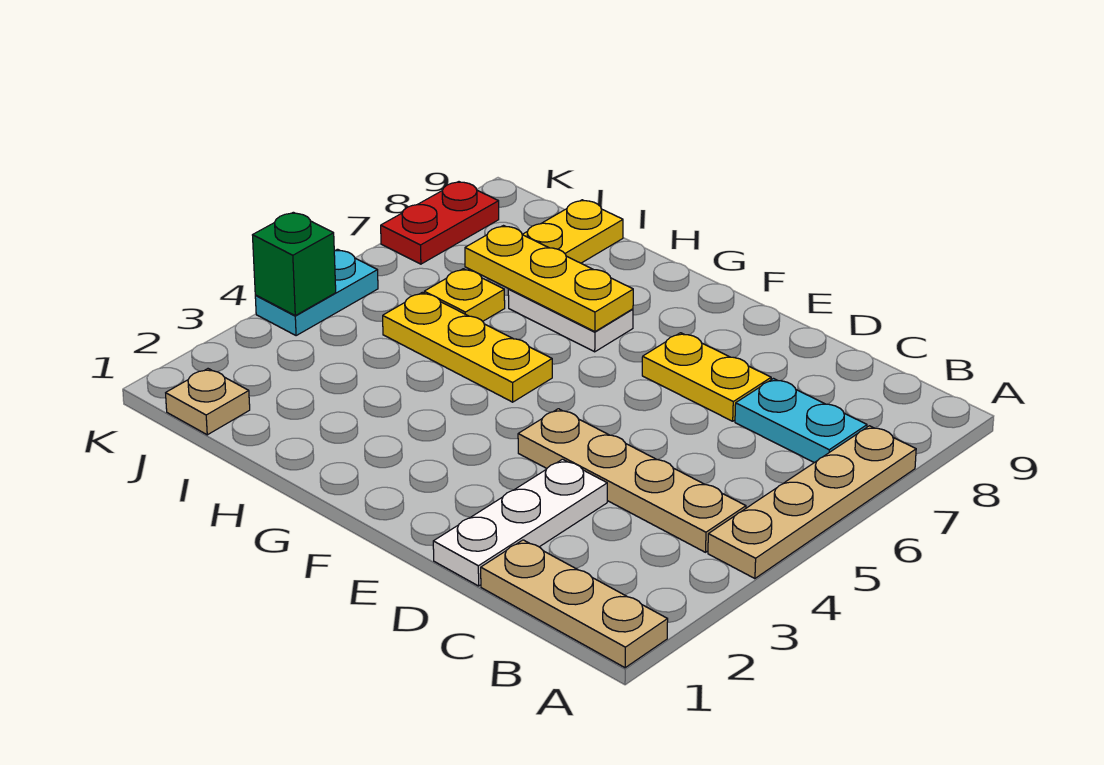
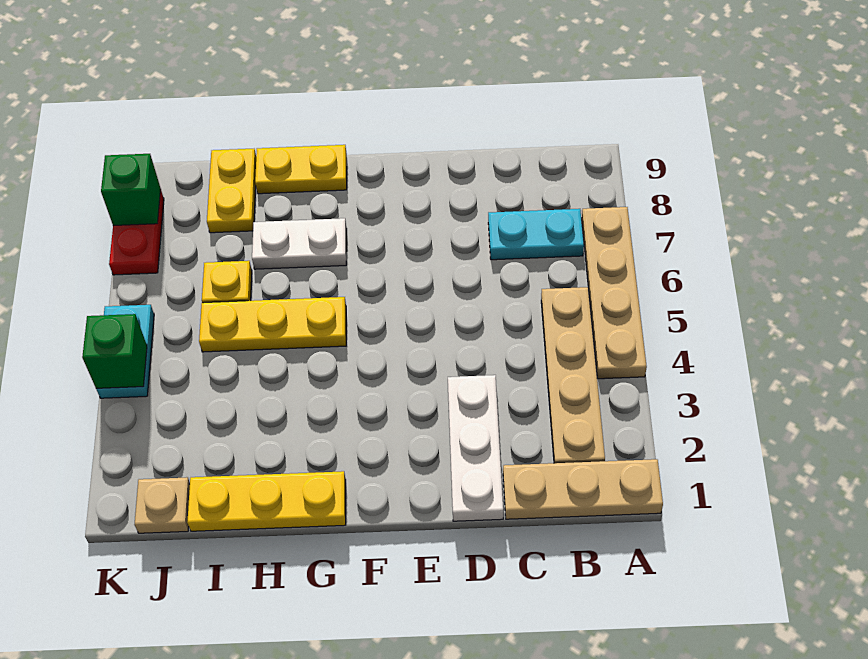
tan 1x4 plate [518,409,746,552] -> tan 1x4 plate turned to [541,287,605,463]
yellow 1x2 plate [642,333,771,421] -> yellow 1x2 plate moved to [255,145,347,194]
yellow 1x3 plate [465,226,633,332] -> yellow 1x3 plate moved to [187,471,346,531]
none -> green 1x1 brick [101,154,161,226]

